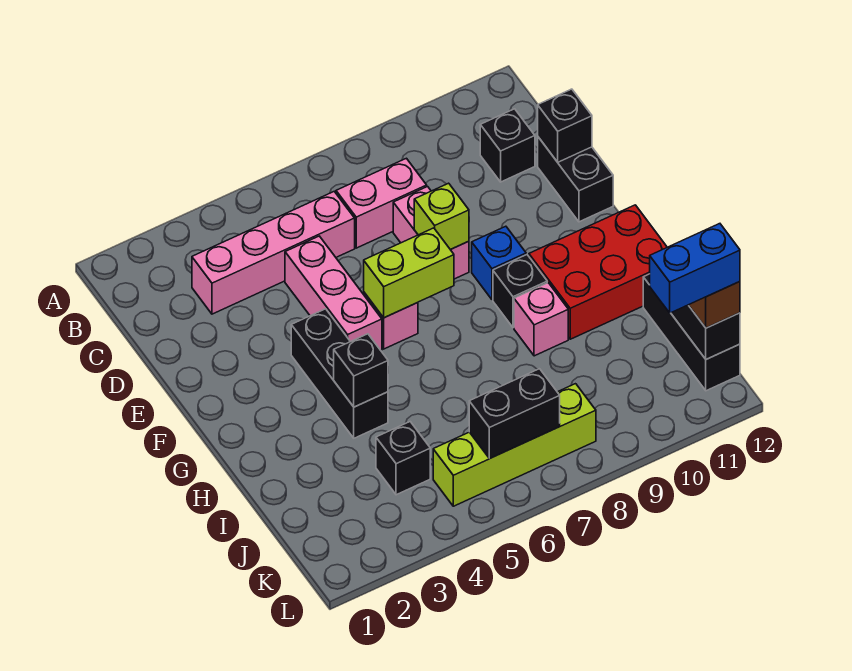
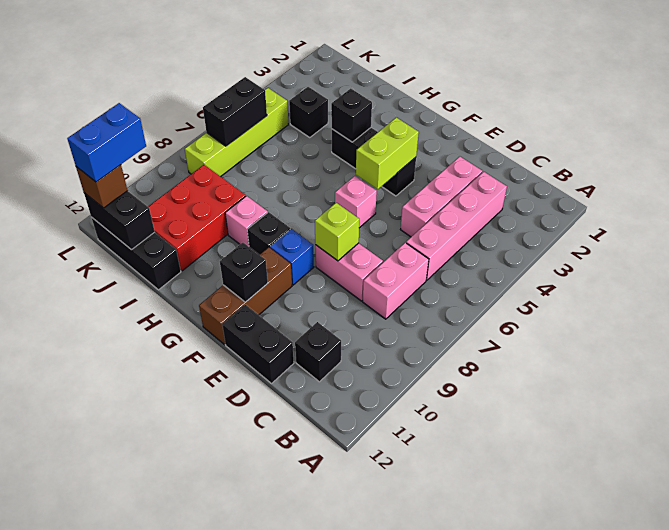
pink 1x3 brick [285,236,382,350] -> pink 1x3 brick turned to [401,157,482,237]
black 1x1 brick [538,89,592,162] -> black 1x1 brick moved to [220,243,268,302]
lime 1x2 brick [364,228,454,318] -> lime 1x2 brick moved to [356,117,419,189]
none -> brown 1x3 brick [199,247,292,344]
red 2x3 brick [529,205,667,339] -> red 2x3 brick moved to [148,165,246,271]

